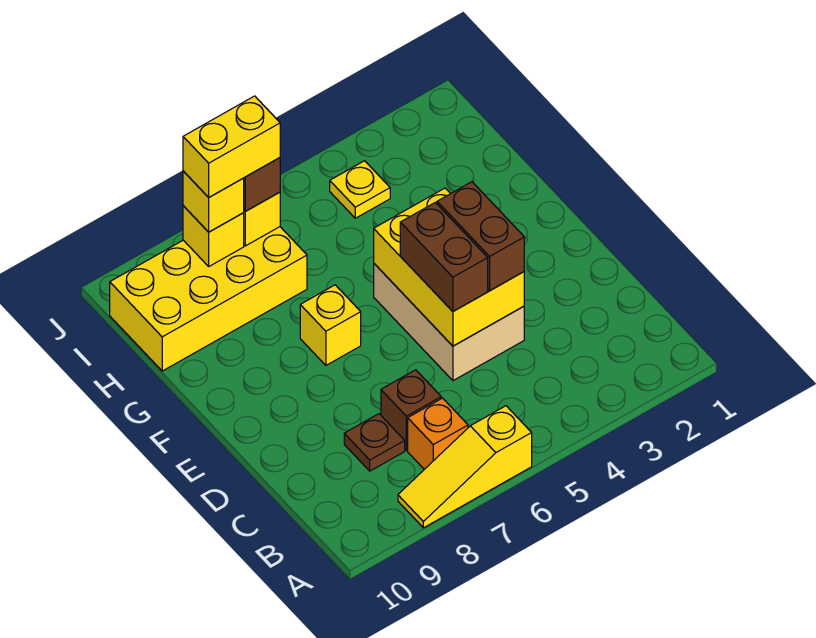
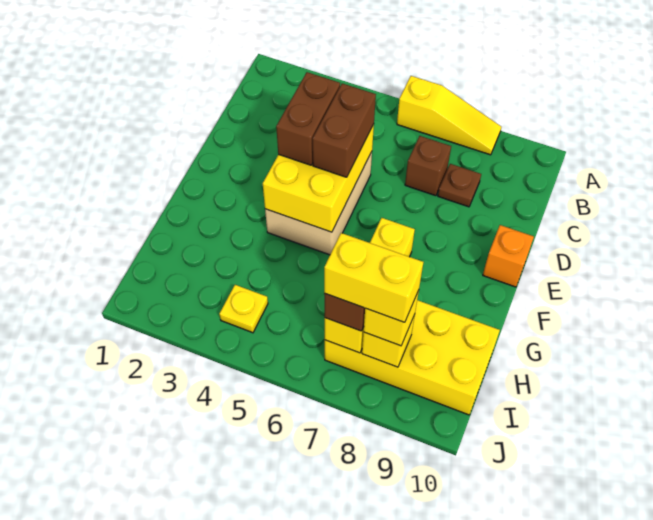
orange 1x1 brick [408,398,468,469] -> orange 1x1 brick moved to [483,225,534,287]

